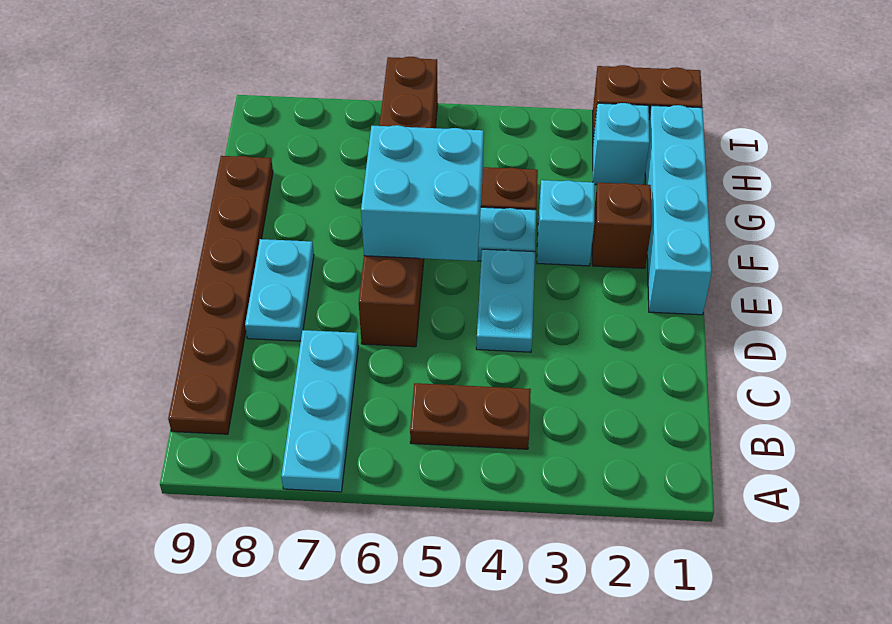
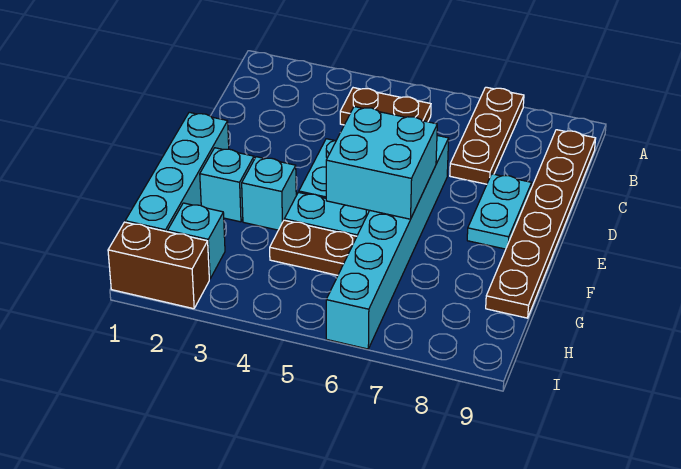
cyan 1x3 plate [281,330,358,492] -> brown 1x3 plate [450,87,524,184]
brown 1x6 brick [359,57,438,347] -> cyan 1x6 brick [326,136,449,349]
brown 1x1 brick [592,183,652,268] -> cyan 1x1 brick [200,148,254,222]

